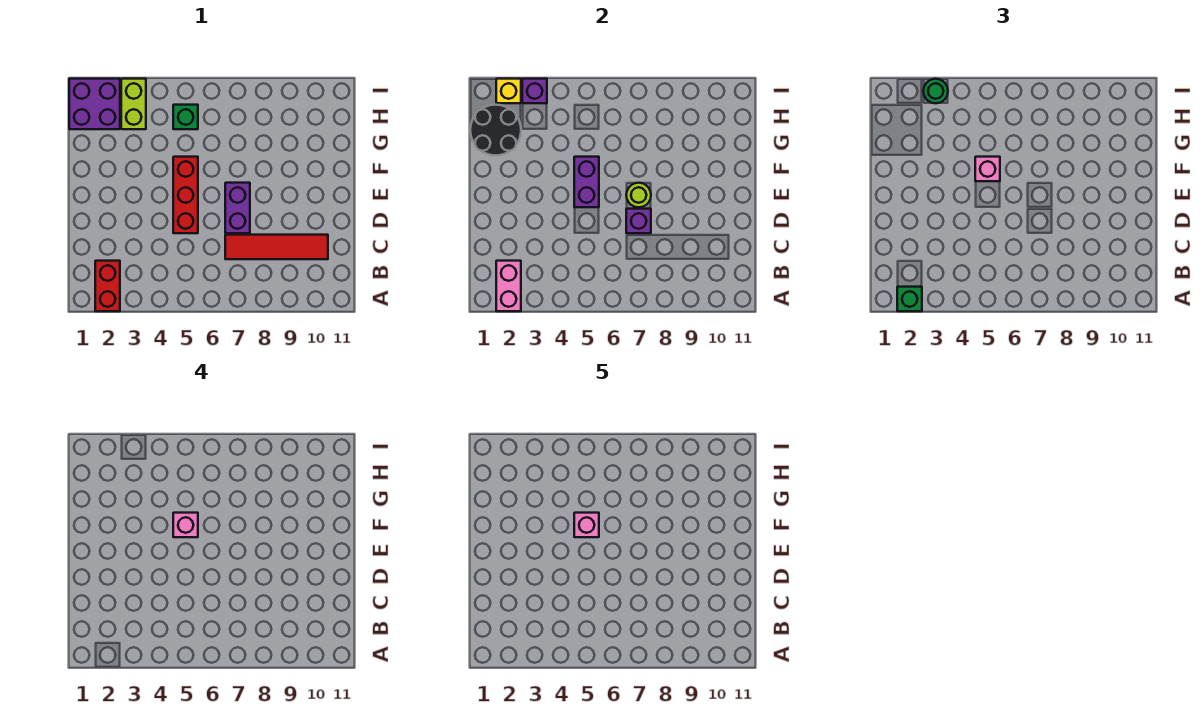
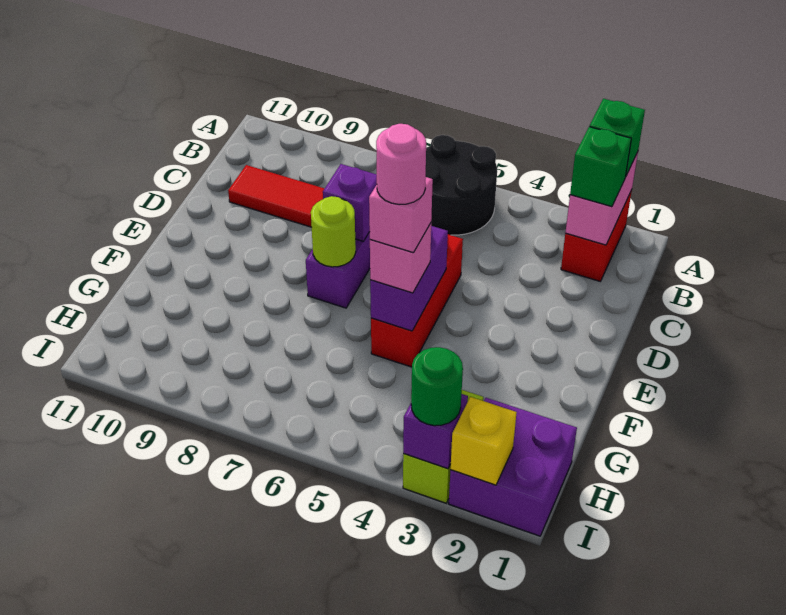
pink 1x1 brick [574,513,599,537] -> pink 1x1 round brick [376,124,426,204]
black 2x2 round brick [470,105,521,155] -> black 2x2 round brick moved to [426,135,497,235]
green 1x1 brick [173,105,198,129] -> green 1x1 brick moved to [570,127,631,207]

